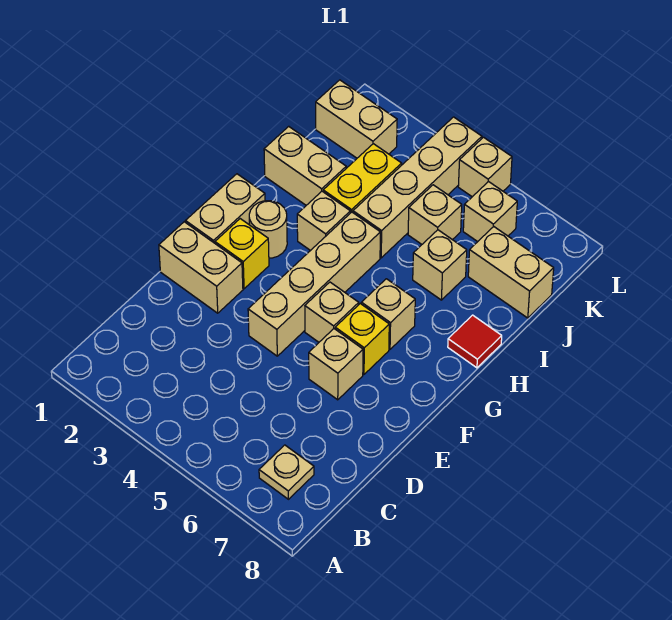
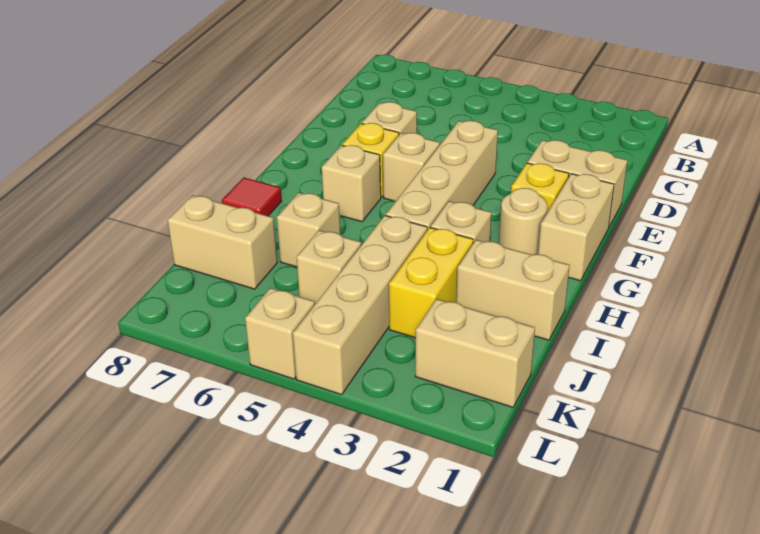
tan 1x1 plate [259,445,314,499] -> none
tan 1x1 brick [463,181,517,242] -> none

